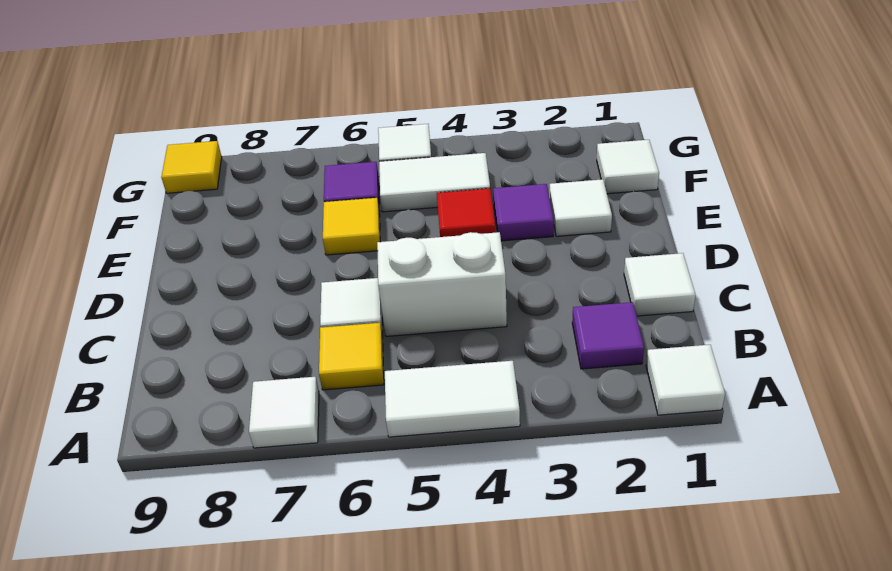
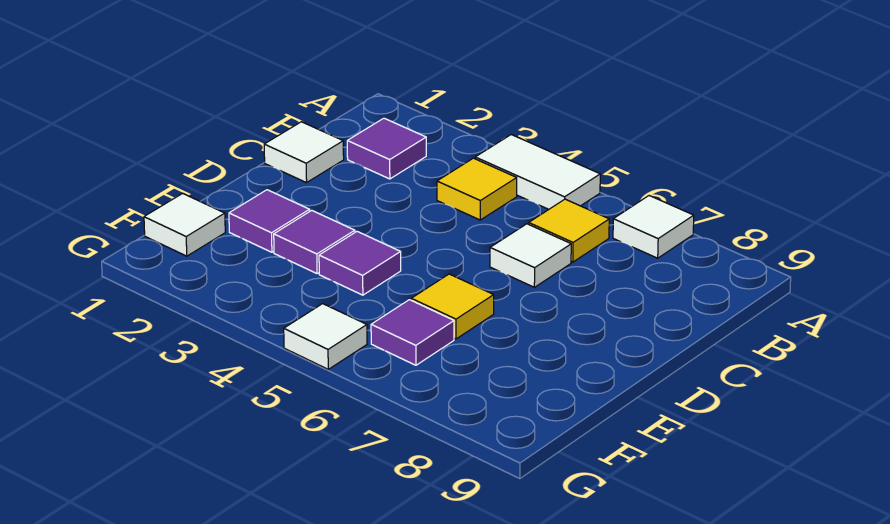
white 1x1 tile [646,345,725,415] -> none
white 1x2 brick [377,232,507,336] -> none
white 1x1 tile [549,179,612,236] -> purple 1x1 tile [229,190,310,252]
red 1x1 tile [437,189,495,237] -> purple 1x1 tile [319,232,401,295]
white 1x2 tile [379,153,490,212] -> none
yellow 1x1 tile [161,141,222,193] -> yellow 1x1 tile moved to [437,158,517,220]

